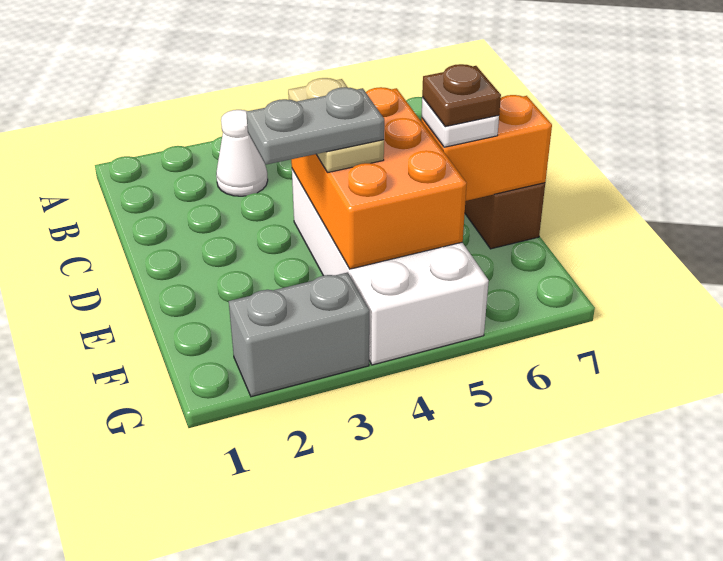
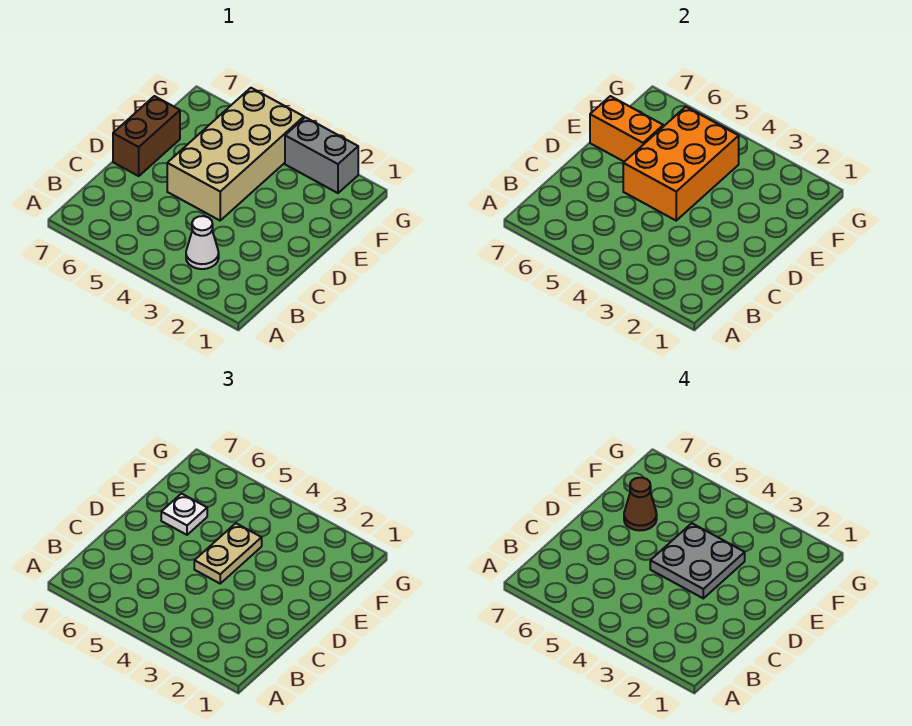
white 2x4 brick [292,169,489,365] -> tan 2x4 brick [167,88,304,220]
grey 1x2 plate [246,87,384,165] -> grey 2x2 plate [650,523,745,598]
brown 1x1 plate [422,64,501,127] -> brown 1x1 cone [624,478,657,530]

